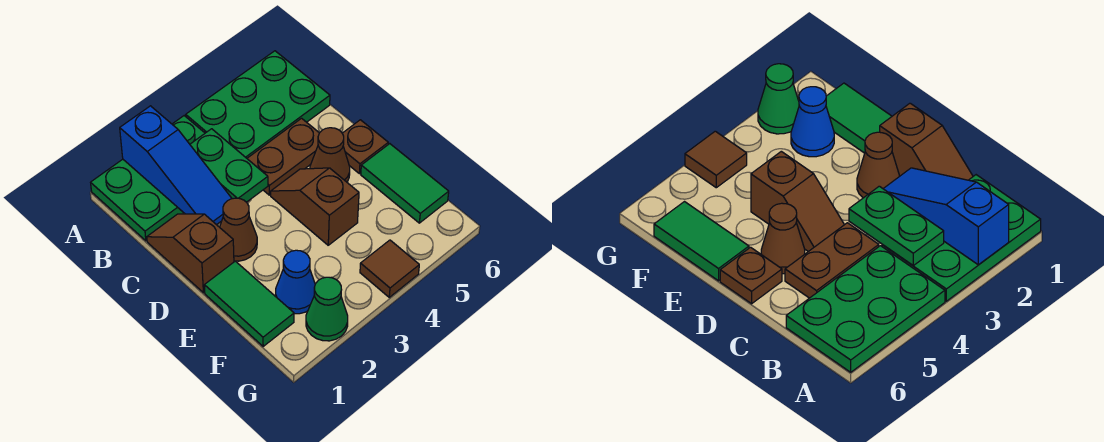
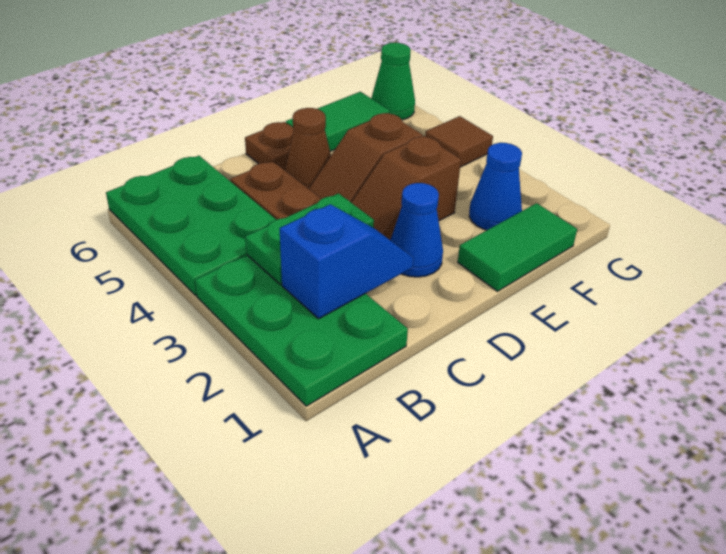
blue 1x3 slope [120,106,232,225] -> blue 1x2 slope [280,204,413,319]
brown 1x2 slope [147,214,234,293] -> brown 1x2 slope moved to [351,136,461,240]
brown 1x1 cone [220,198,257,261] -> blue 1x1 cone [391,183,443,277]
green 1x1 cone [306,277,348,341] -> green 1x1 cone moved to [371,43,415,120]

